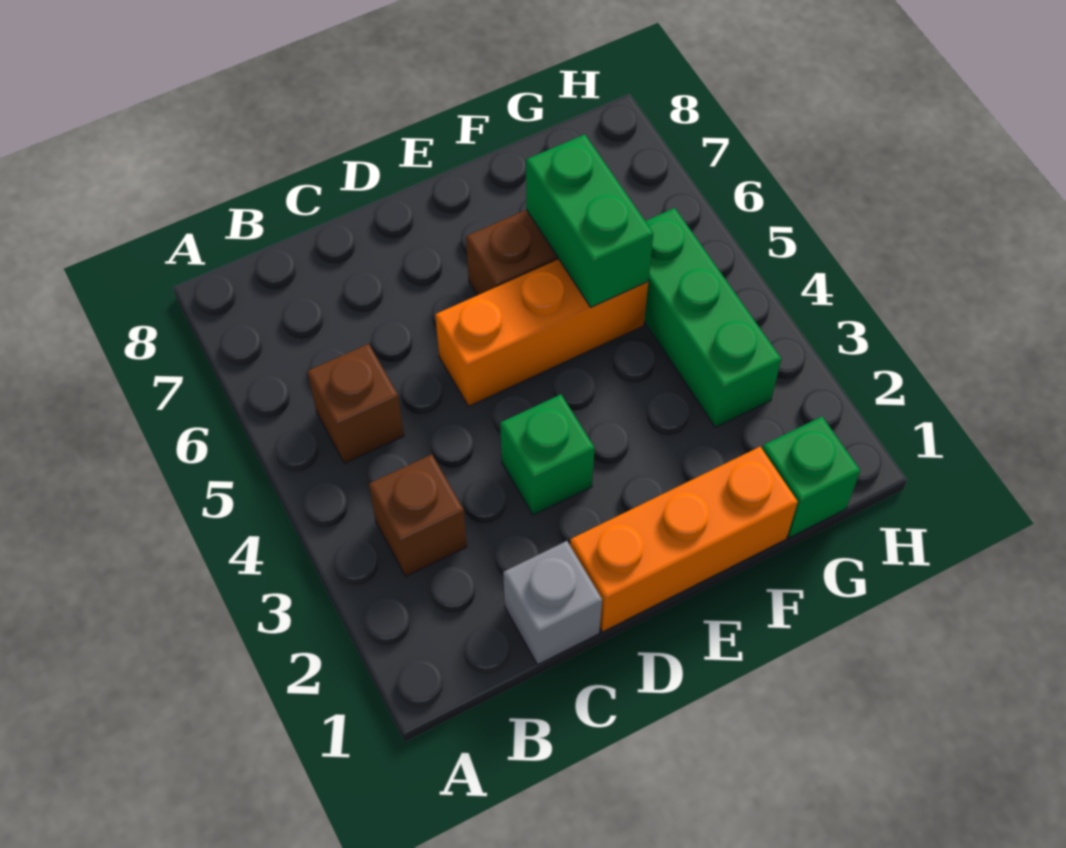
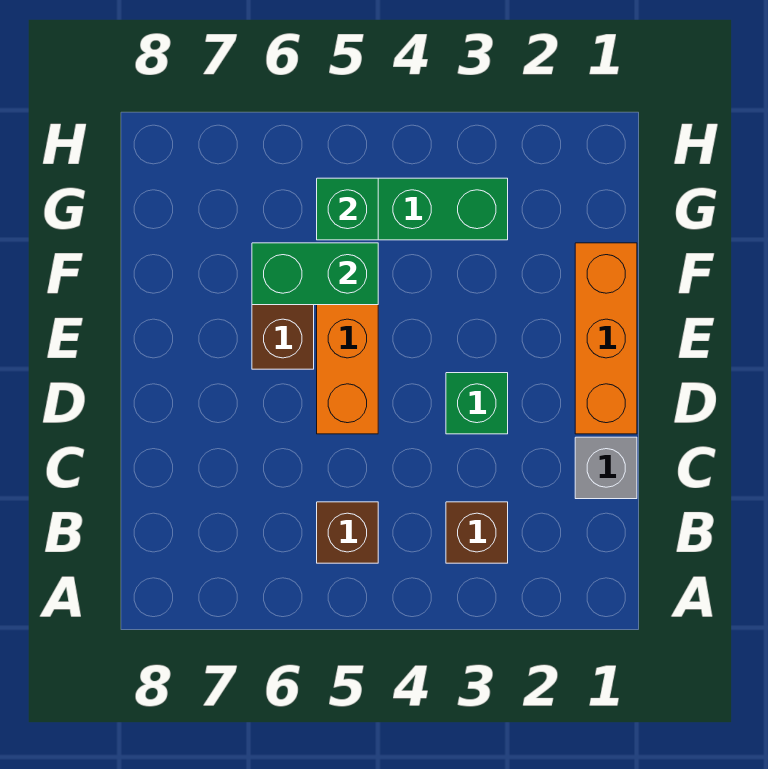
green 1x1 brick [762,417,860,538] -> green 1x1 brick moved to [317,178,378,240]

